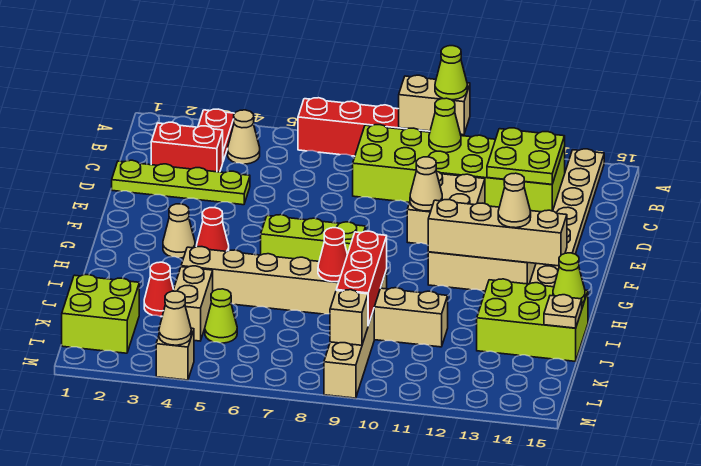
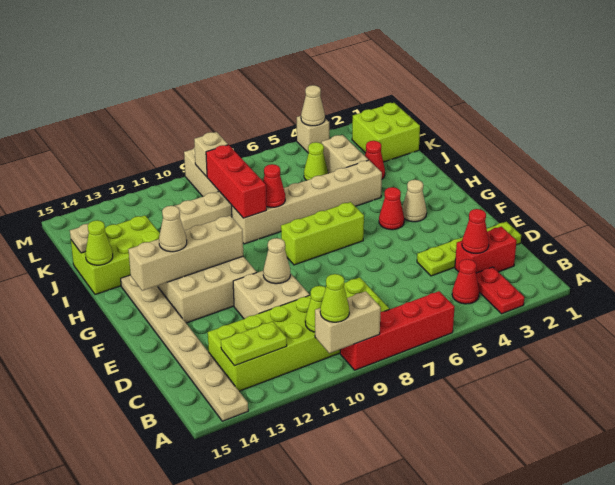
tan 1x1 cone [228,110,260,164] -> red 1x1 cone [452,259,479,304]
lime 2x2 plate [487,128,565,184] -> lime 1x2 plate [221,321,287,366]
none -> red 1x1 cone [462,209,489,253]

